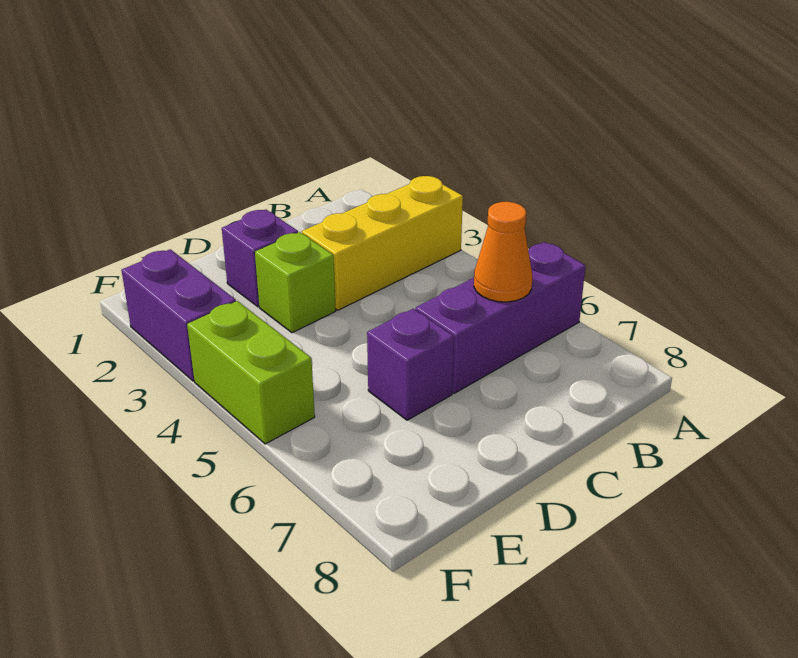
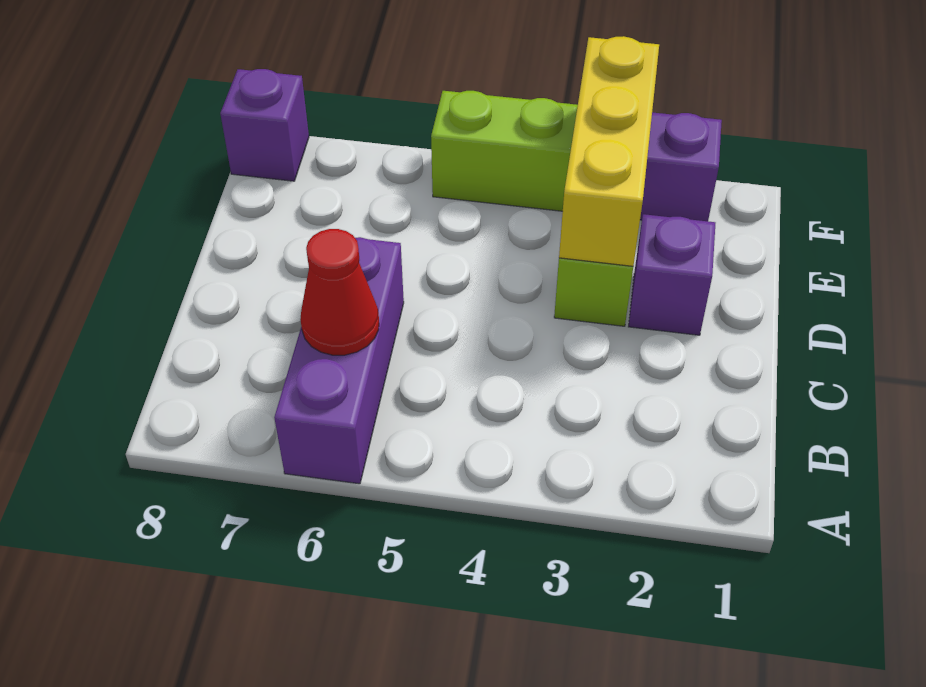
yellow 1x3 brick [302,176,463,310] -> yellow 1x3 brick moved to [559,36,659,266]
orange 1x1 cone [474,202,532,302] -> red 1x1 cone [300,229,379,355]
purple 1x1 brick [367,309,454,420] -> purple 1x1 brick moved to [220,69,309,181]

